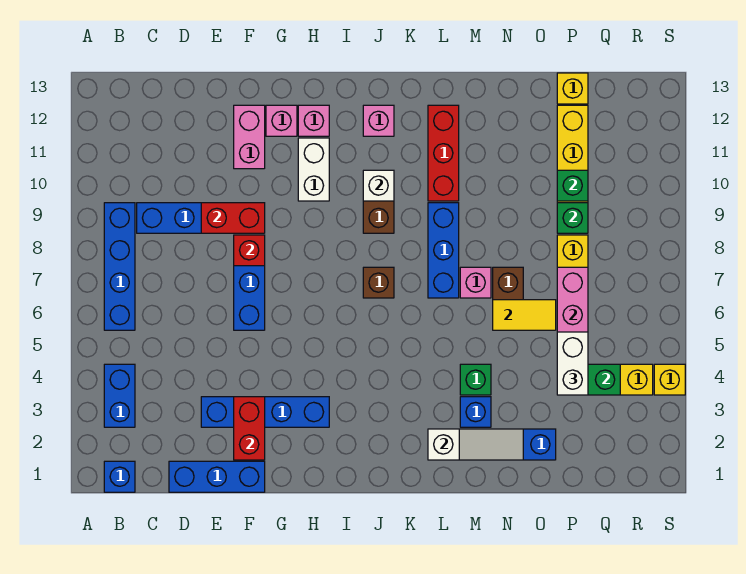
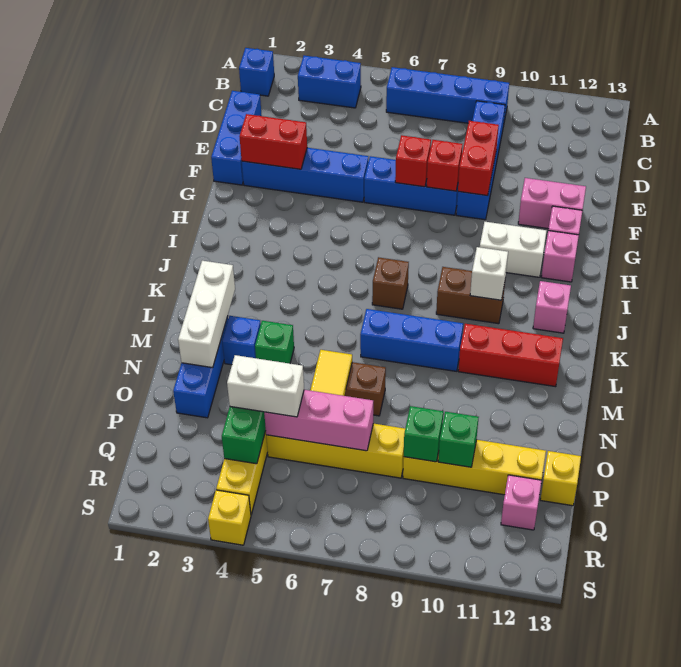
blue 1x4 brick [201,397,329,427] -> blue 1x4 brick turned to [242,148,368,202]
none -> red 1x1 brick [395,135,431,187]
white 1x3 slope [428,429,523,460] -> white 1x3 brick [178,261,235,368]
pink 1x1 brick [460,267,491,298] -> pink 1x1 brick moved to [501,475,542,530]

